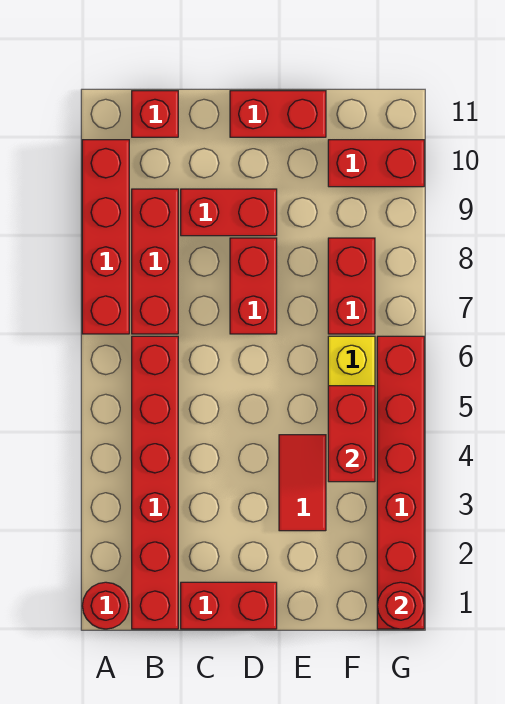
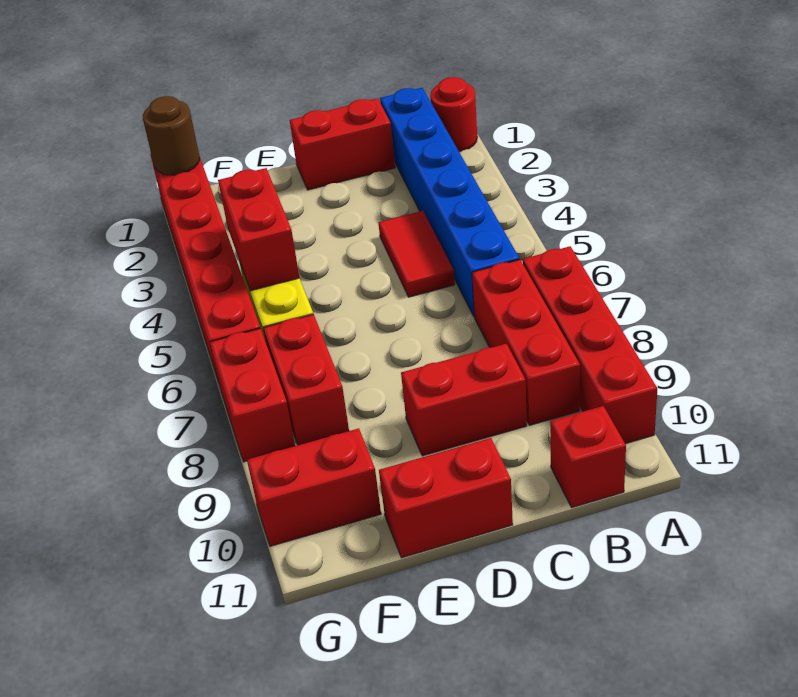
red 1x6 brick [132,336,178,629] -> blue 1x6 brick [380,88,519,317]
red 1x2 brick [230,238,277,334] -> red 1x2 brick moved to [210,329,295,462]
red 1x2 tile [279,435,326,531] -> red 1x2 tile moved to [378,211,455,297]
red 1x1 round brick [377,582,424,629] -> brown 1x1 round brick [143,96,200,175]

